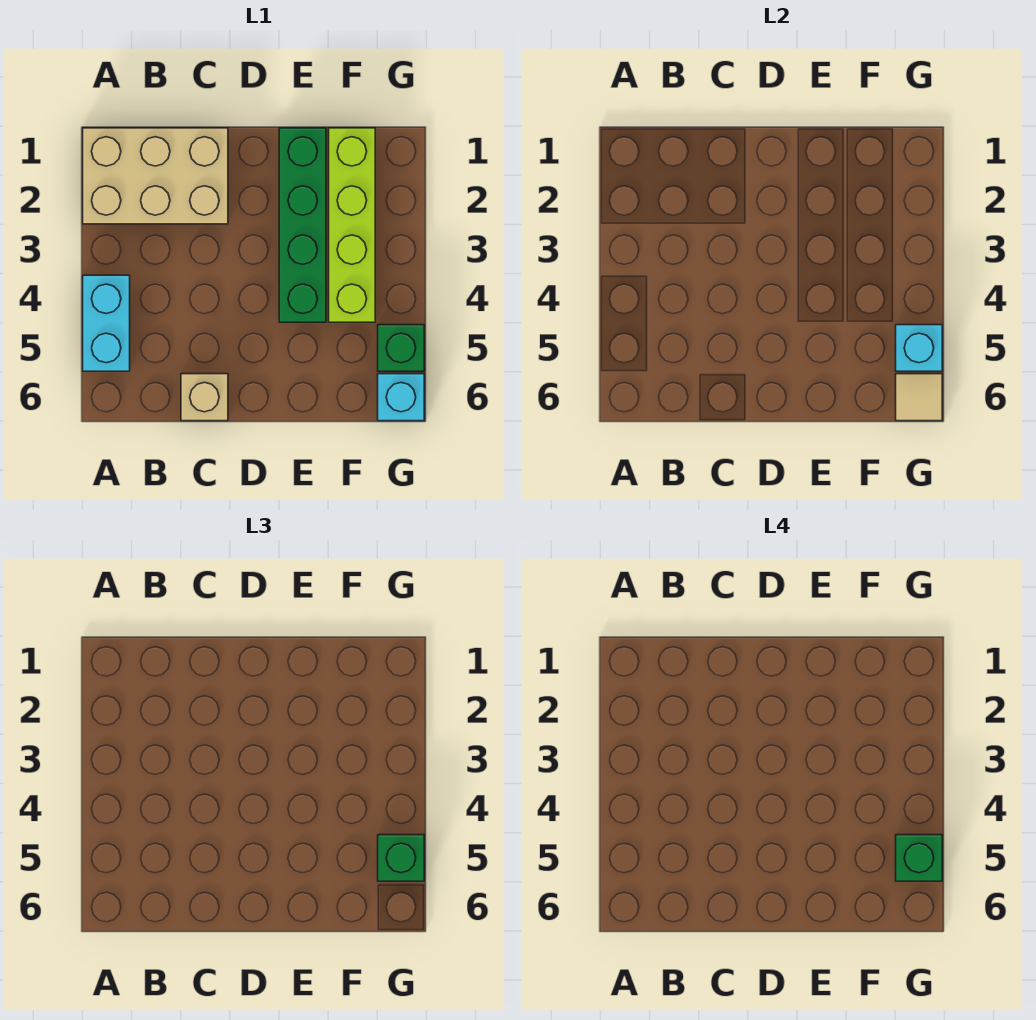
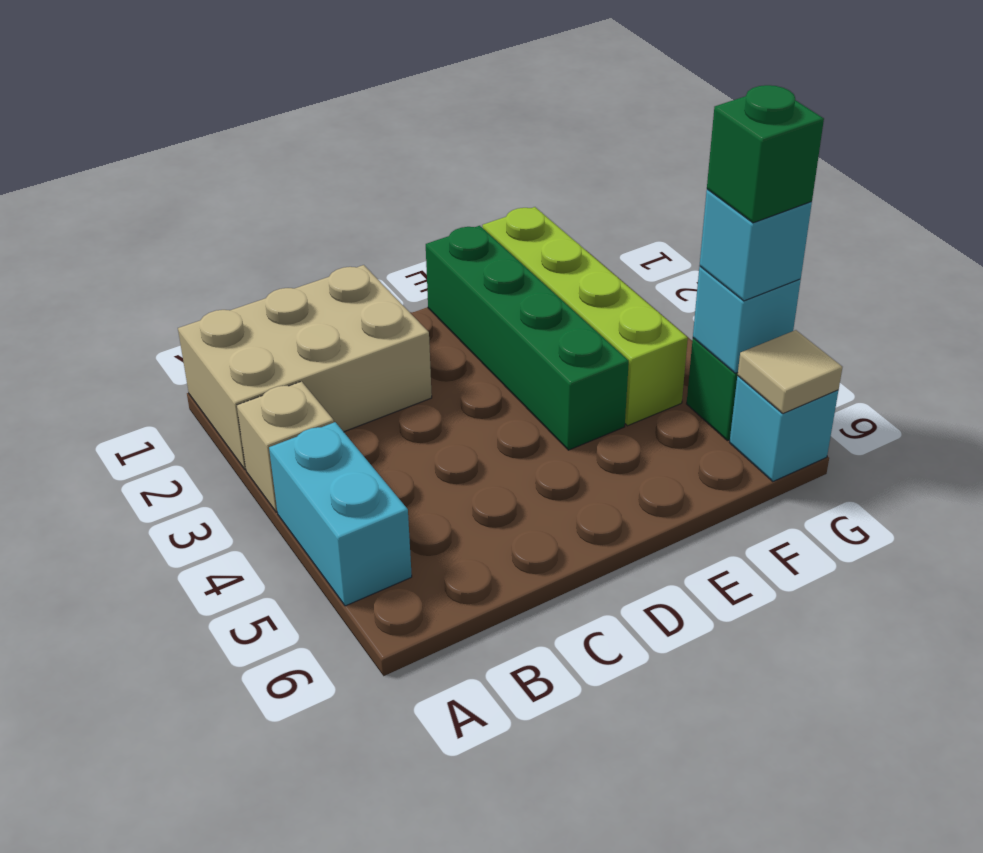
tan 1x1 brick [181,374,228,421] -> tan 1x1 brick moved to [237,381,334,512]
green 1x1 brick [378,835,424,881] -> cyan 1x1 brick [700,189,812,301]

